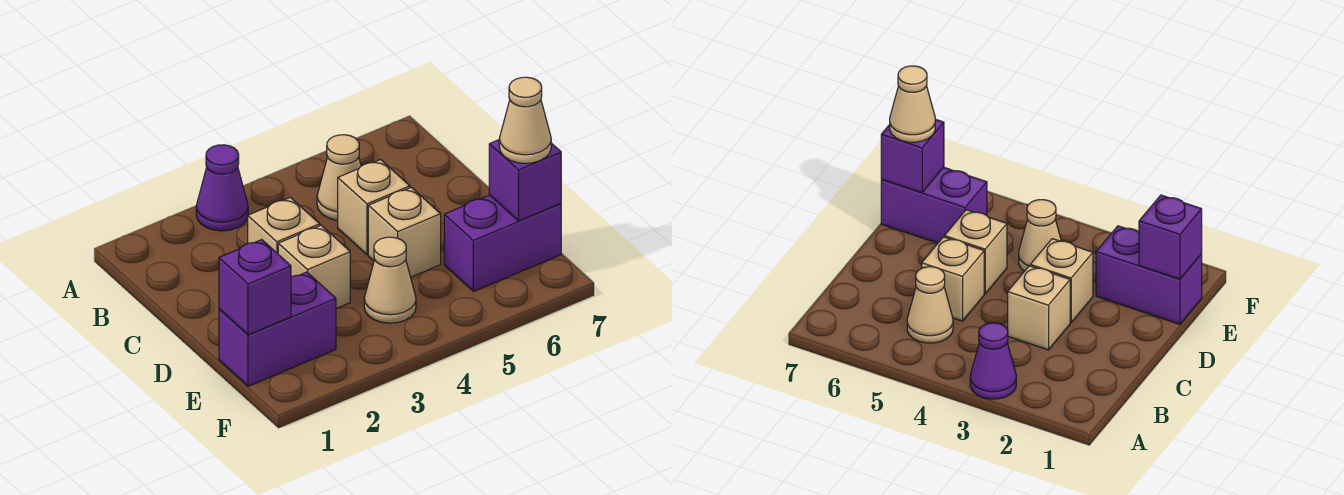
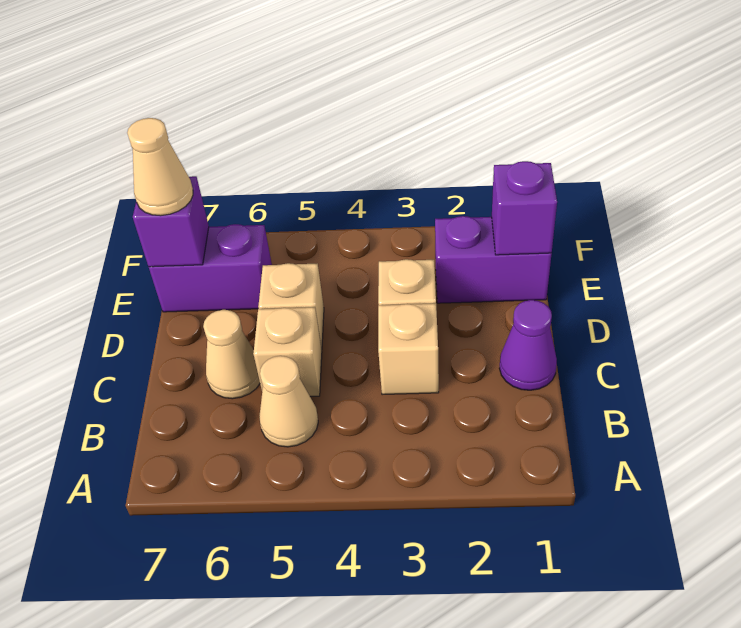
purple 1x1 cone [196,145,248,231] -> purple 1x1 cone moved to [499,300,557,390]
tan 1x1 cone [364,237,416,323] -> tan 1x1 cone moved to [203,310,260,399]

